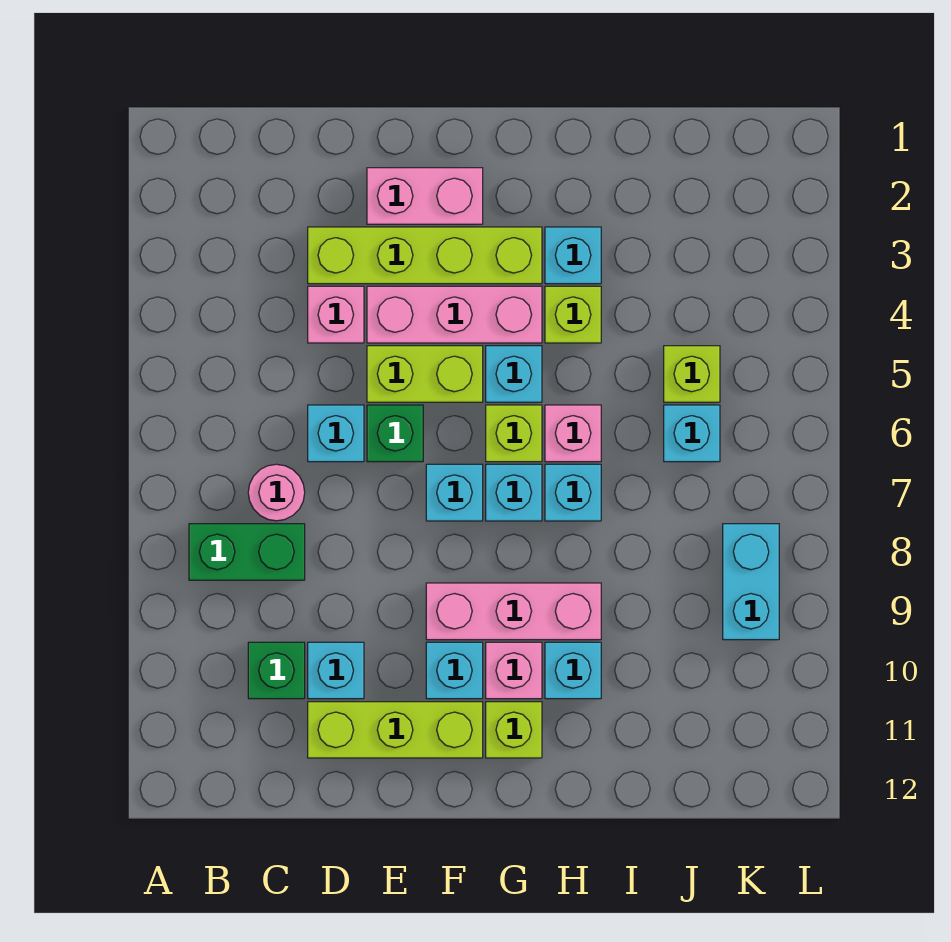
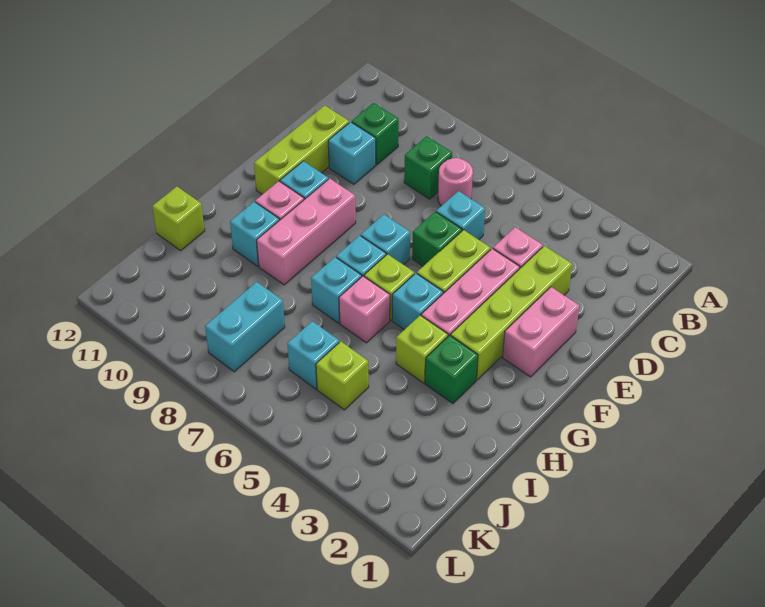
green 1x2 brick [189,524,305,580] -> green 1x1 brick [404,136,452,199]
lime 1x1 brick [486,702,542,758] -> lime 1x1 brick moved to [152,187,205,250]
cyan 1x1 brick [545,227,601,284] -> green 1x1 brick [425,335,478,404]
cyan 1x2 brick [723,524,779,640] -> cyan 1x2 brick turned to [205,282,285,372]

